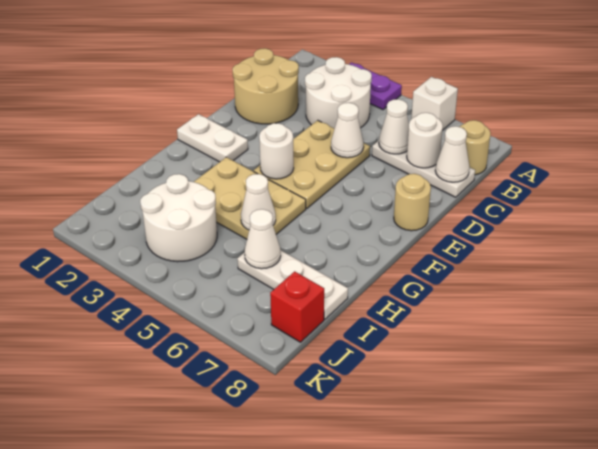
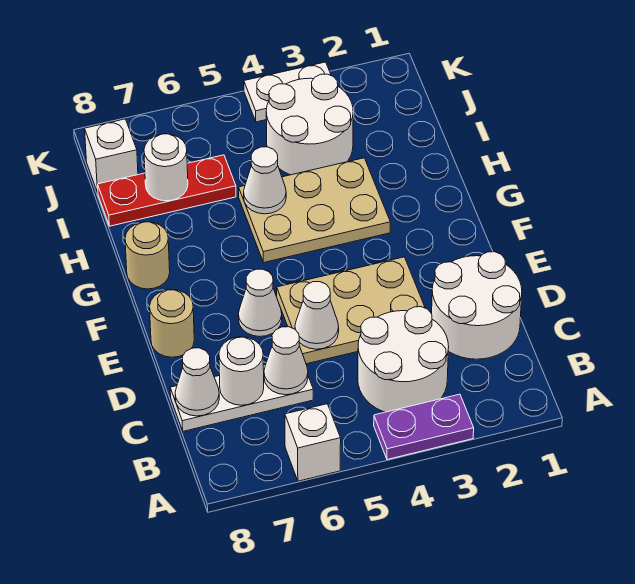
tan 1x1 round brick [460,120,491,175] -> tan 1x1 round brick moved to [125,222,170,289]
tan 2x2 round brick [233,48,299,124] -> white 2x2 round brick [432,252,522,359]
tan 2x3 plate [254,120,370,209] -> tan 2x3 plate turned to [277,257,425,364]
white 1x2 plate [177,114,248,162] -> white 1x2 plate moved to [244,62,331,122]
white 1x1 round brick [259,123,294,179] -> white 1x1 round brick moved to [144,134,188,201]
white 1x3 plate [237,250,348,319] -> red 1x3 plate [98,155,236,226]
white 1x1 cone [245,209,281,269] -> white 1x1 cone moved to [238,269,282,337]
red 1x1 brick [270,271,324,342] -> white 1x1 brick [85,119,138,193]

